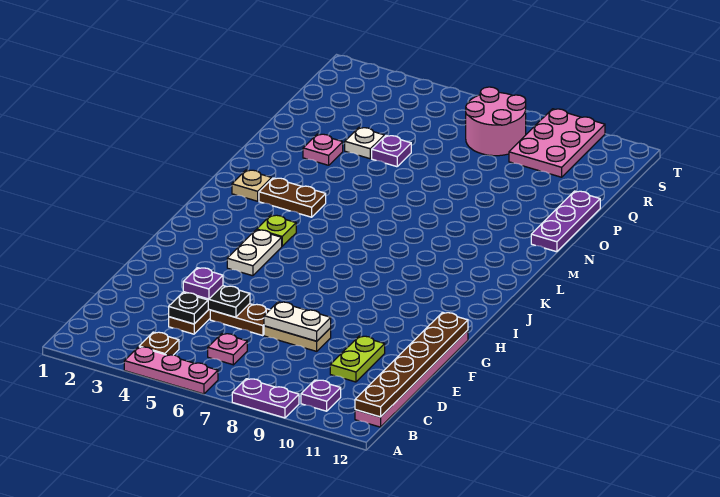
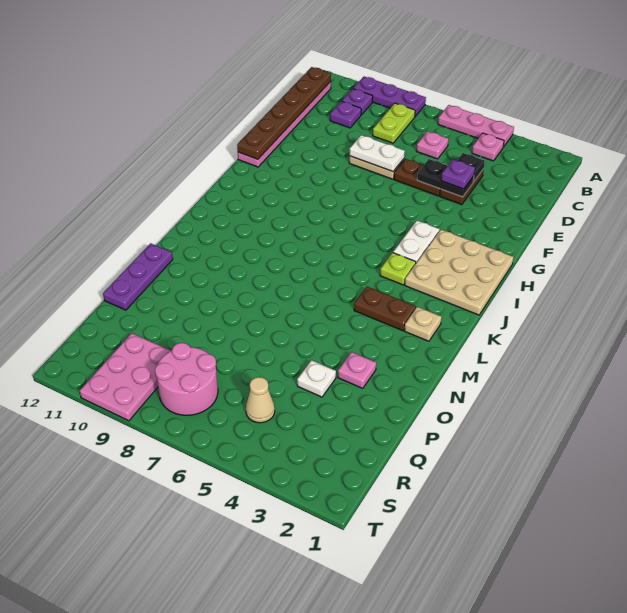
purple 1x2 plate [232,379,299,418] -> purple 1x3 plate [353,77,426,116]
brown 1x1 plate [139,332,179,355] -> pink 1x1 plate [472,133,504,161]
lime 1x2 plate [330,336,385,382] -> lime 1x2 plate moved to [373,103,415,143]
none -> tan 3x3 plate [405,230,514,315]
purple 1x1 plate [372,136,411,167] -> purple 1x1 plate moved to [330,101,361,128]
none -> tan 1x1 cone [246,377,275,423]

